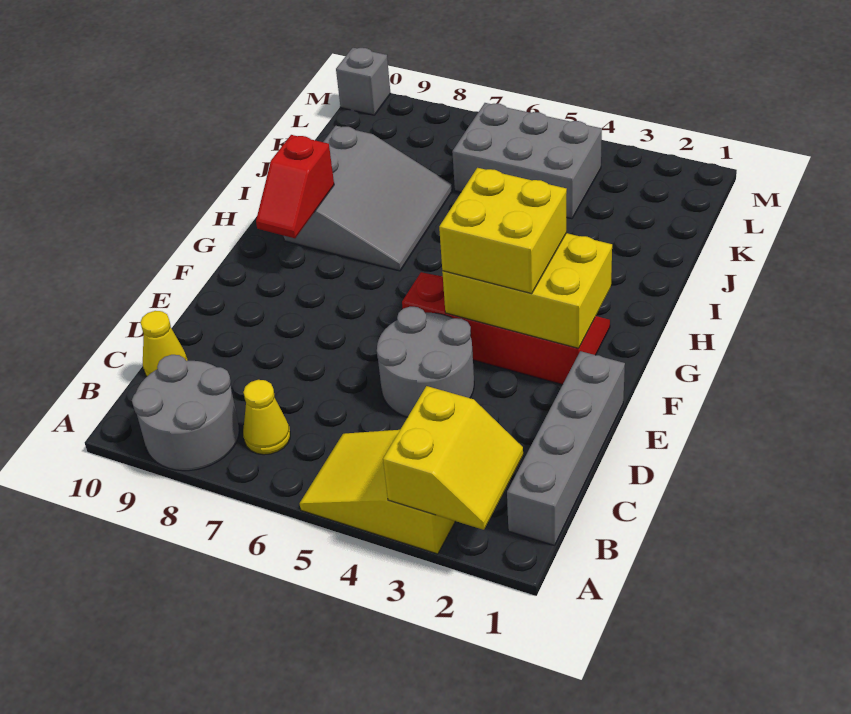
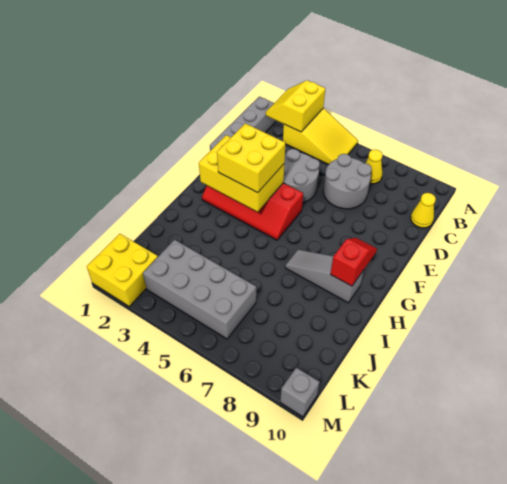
grey 2x2 round brick [132,355,239,471] -> grey 2x2 round brick moved to [323,154,372,209]
grey 3x3 slope [284,126,452,271] -> grey 1x3 slope [285,250,364,303]
grey 2x3 brick [452,103,602,219] -> grey 2x4 brick [143,240,256,339]
none -> yellow 2x2 brick [87,234,158,306]

